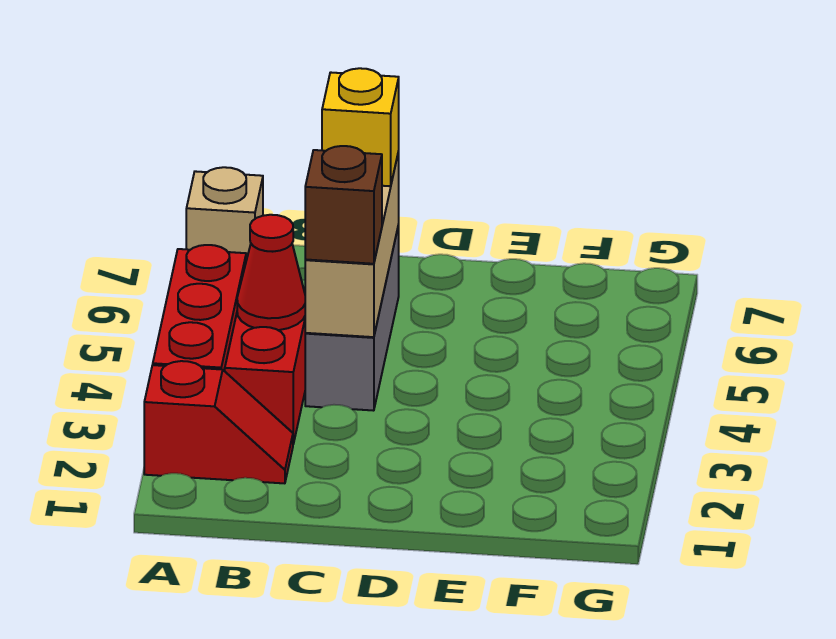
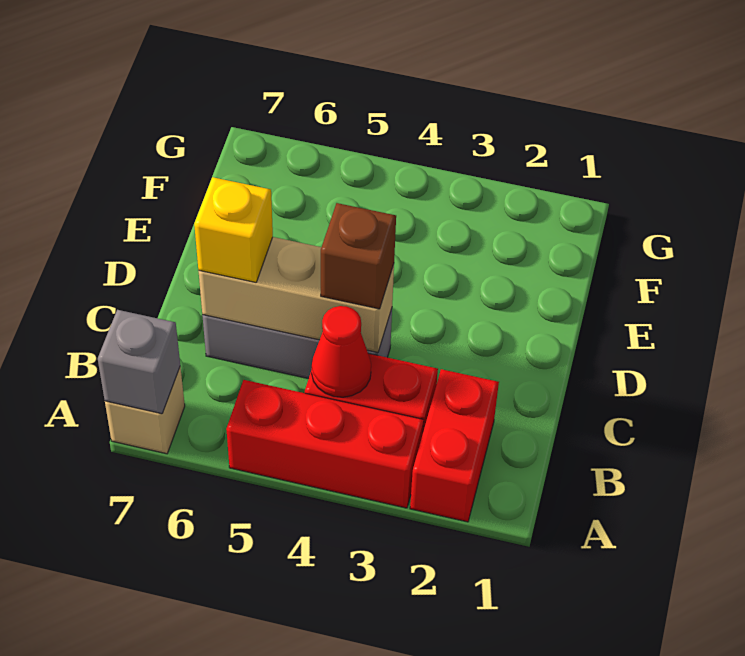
red 1x2 slope [144,361,293,483] -> red 1x2 brick [410,369,499,522]
none -> grey 1x1 brick [98,310,180,414]

